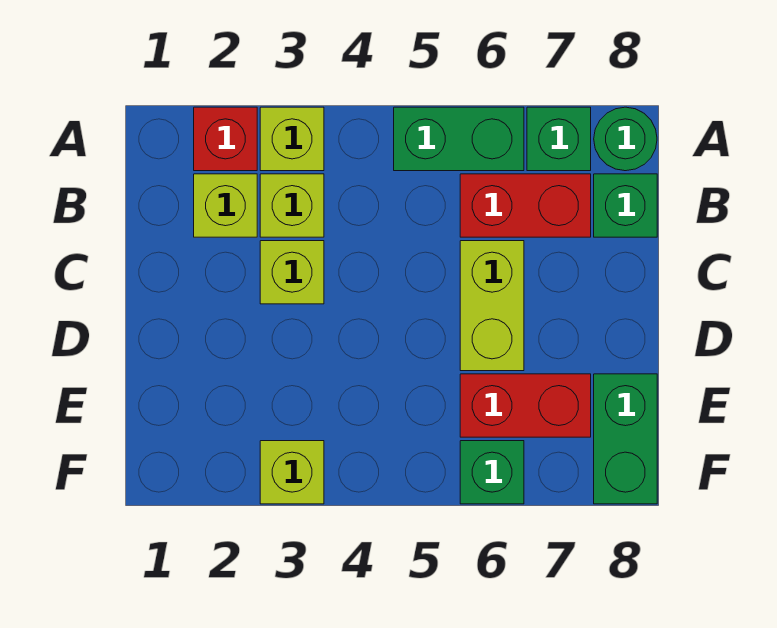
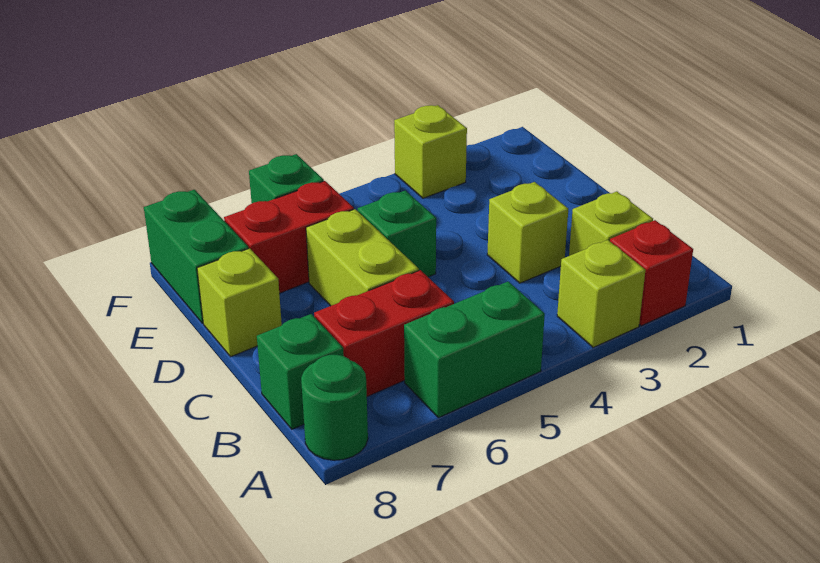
green 1x1 brick [527,107,591,171] -> green 1x1 brick moved to [358,191,436,277]
lime 1x1 brick [260,174,324,237] -> lime 1x1 brick moved to [197,248,282,357]

